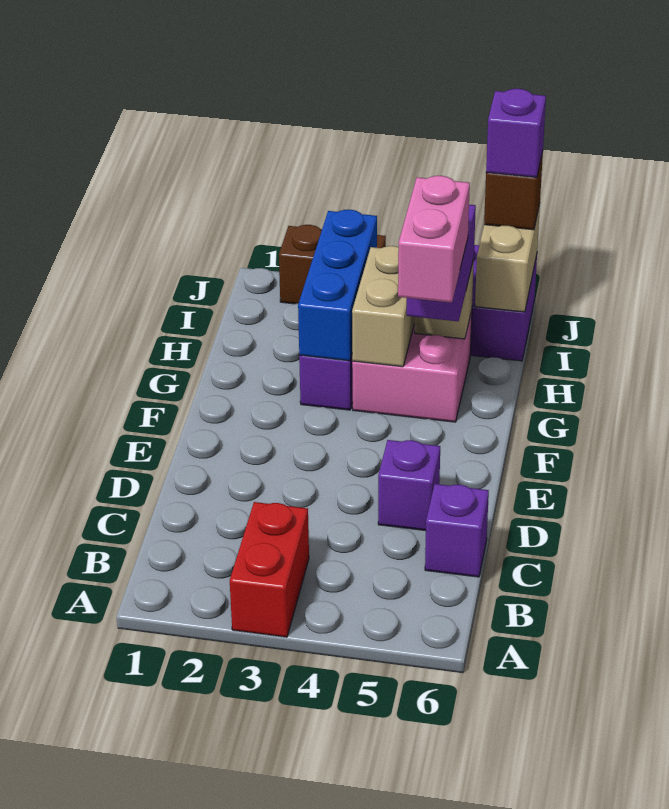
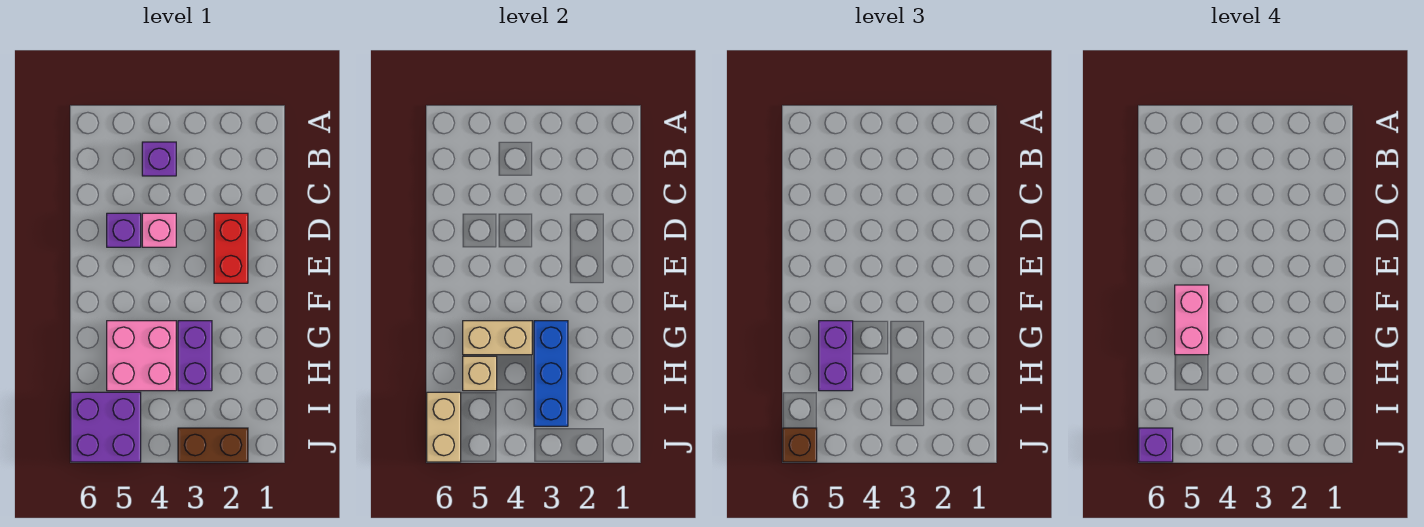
red 1x2 brick [230,502,309,637] -> red 1x2 brick moved to [214,213,248,283]
purple 1x1 brick [425,484,489,577] -> purple 1x1 brick moved to [142,142,176,176]
none -> pink 1x1 brick [142,213,176,247]
tan 1x2 brick [352,246,415,367] -> tan 1x2 brick turned to [463,321,532,355]

